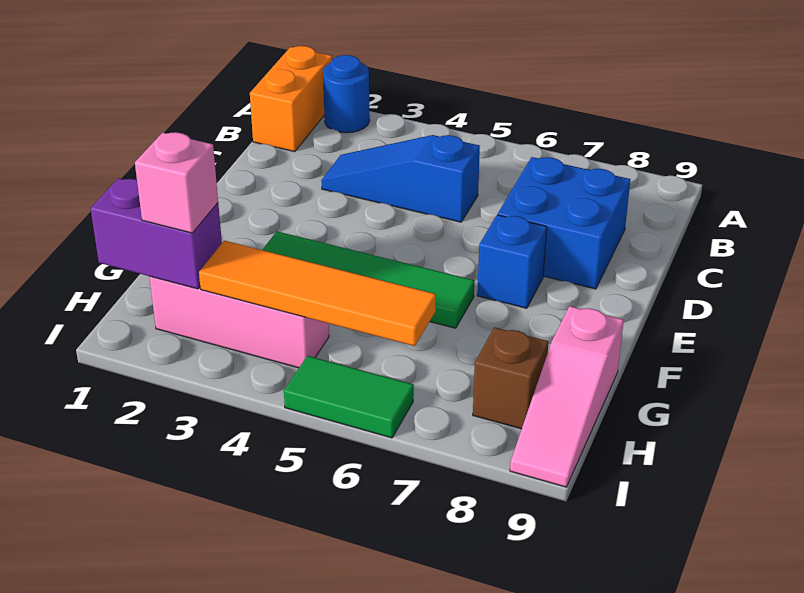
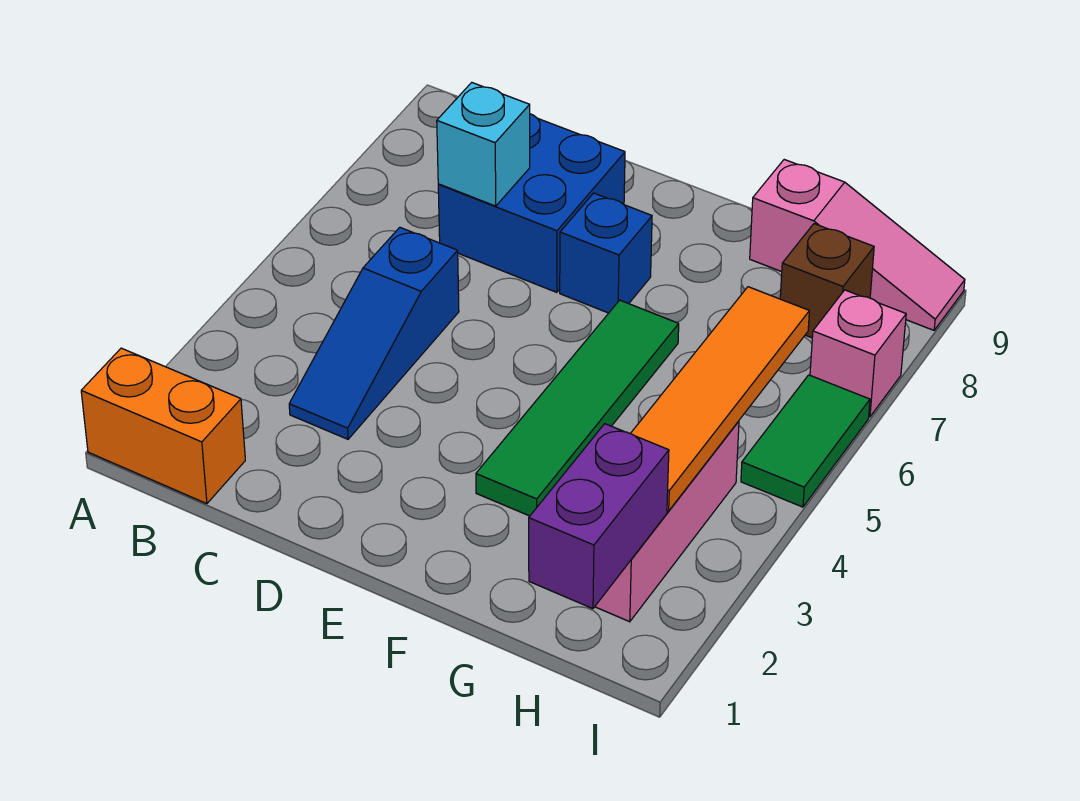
blue 1x1 round brick [323,55,370,133] -> none
none -> cyan 1x1 brick [437,83,530,206]
pink 1x1 brick [135,132,218,233] -> pink 1x1 brick moved to [810,290,906,417]

